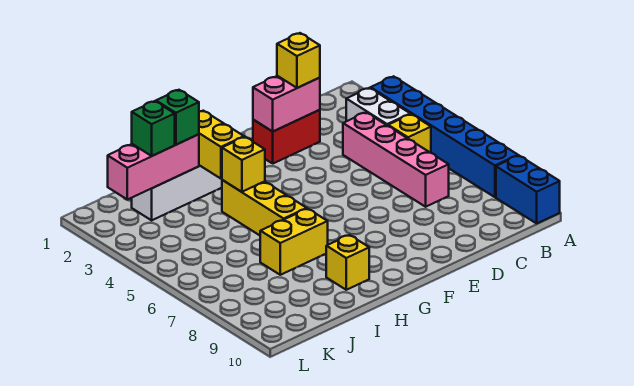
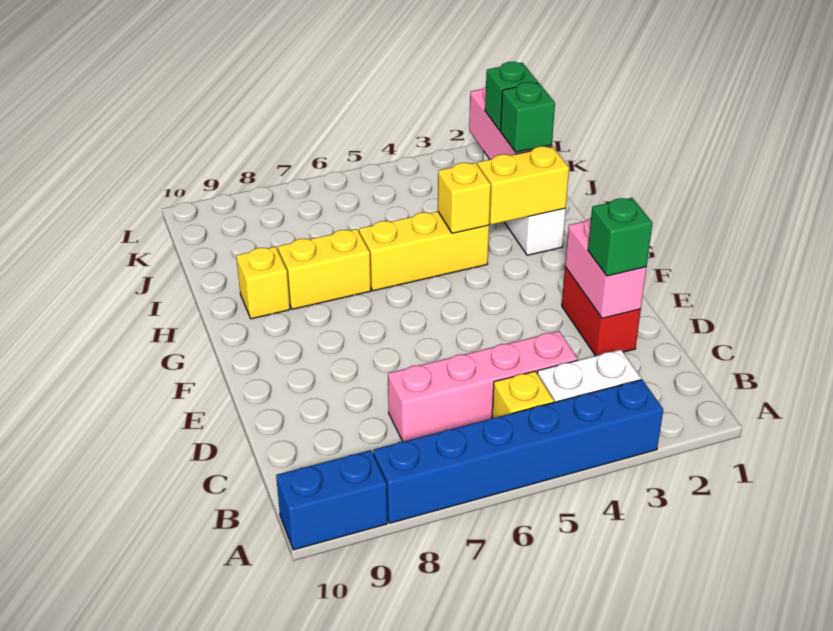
yellow 1x1 brick [277,33,320,88] -> green 1x1 brick [588,198,652,276]
yellow 1x2 brick [260,209,328,275] -> yellow 1x2 brick turned to [278,229,371,309]

